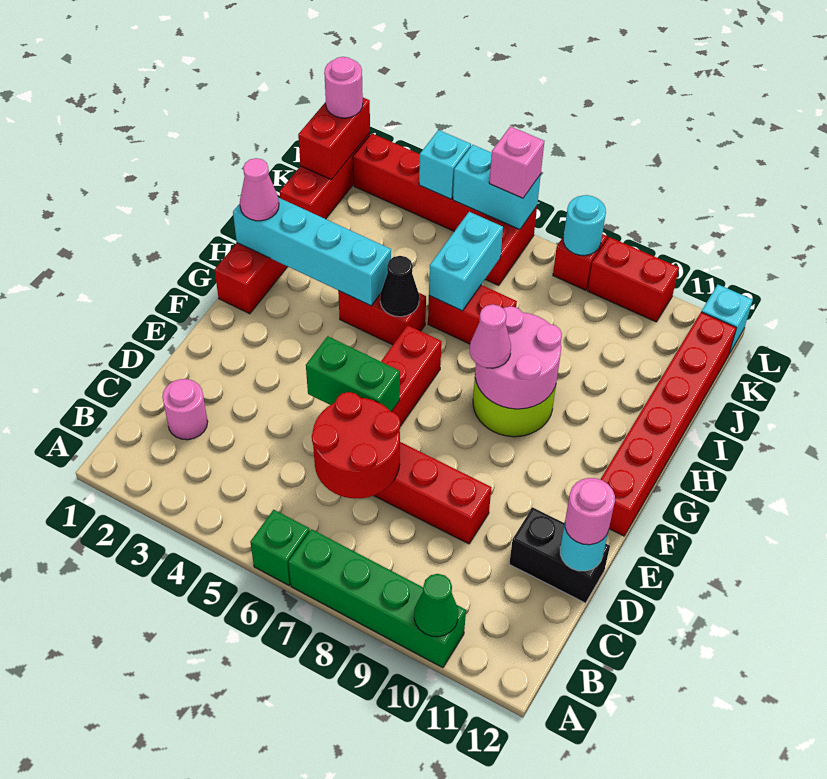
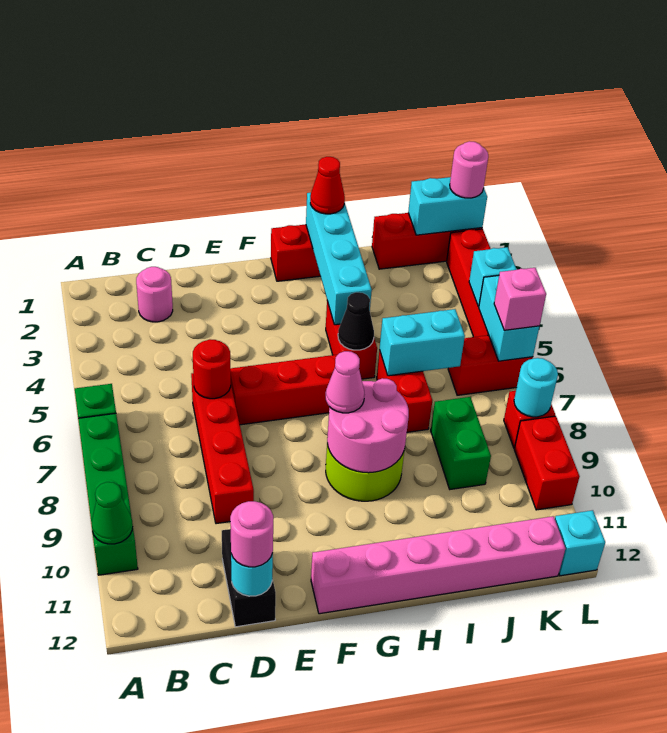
red 2x2 round brick [312,392,400,499] -> red 1x1 round brick [193,339,231,399]
green 1x2 brick [306,336,400,412] -> green 1x2 brick moved to [431,397,491,489]
red 1x6 brick [600,312,736,536] -> pink 1x6 brick [311,516,566,614]
pink 1x1 cone [240,158,279,221] -> red 1x1 cone [310,157,345,214]
red 1x2 brick [298,98,370,180] -> cyan 1x2 brick [408,177,487,235]

